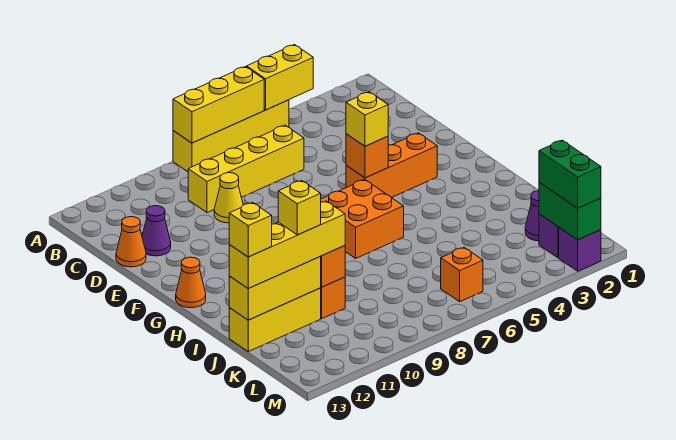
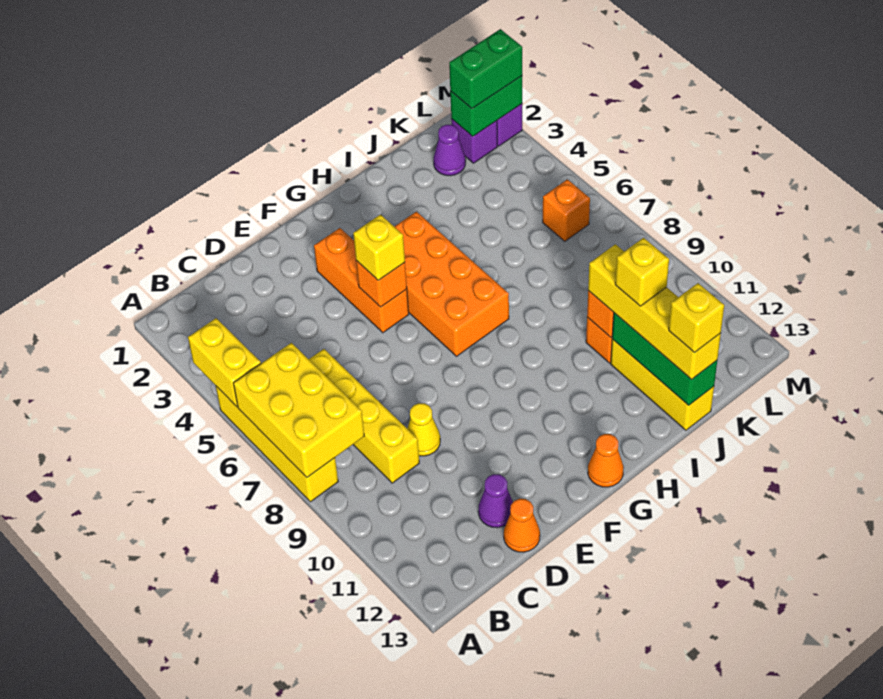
yellow 1x3 brick [173,67,264,143] -> yellow 2x3 brick [233,343,364,477]
orange 2x2 brick [321,180,404,258] -> orange 2x4 brick [394,212,509,356]
yellow 1x3 brick [229,257,321,320] -> green 1x3 brick [612,313,717,405]

